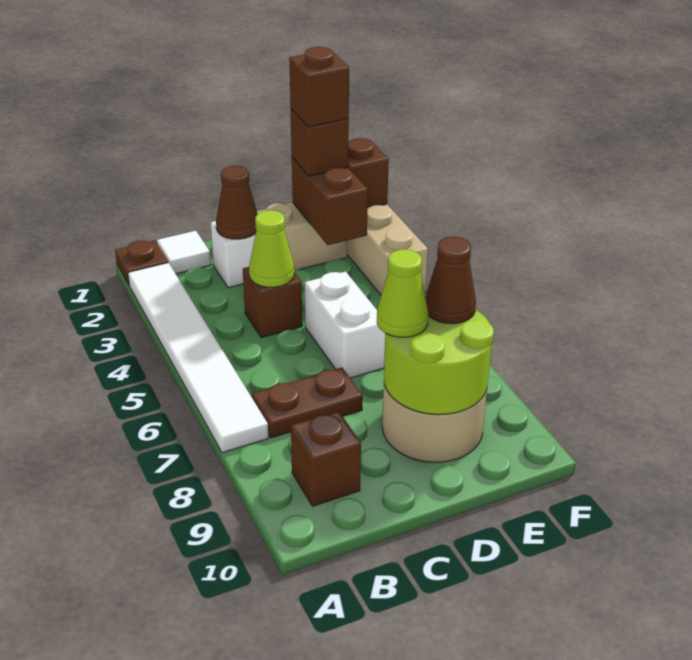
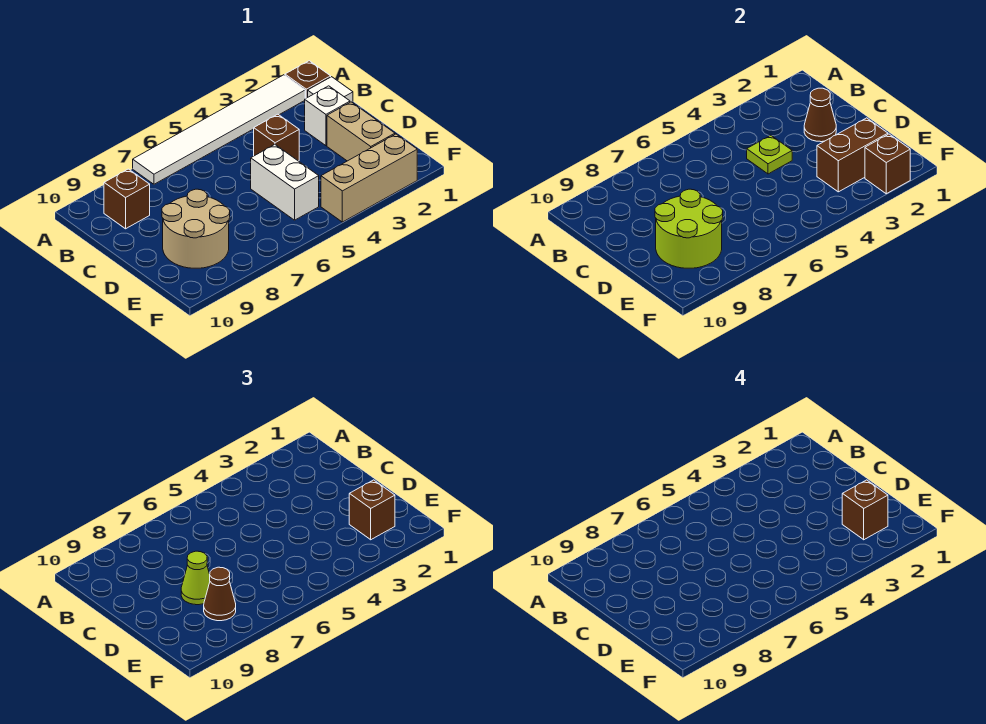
brown 1x2 plate [252,368,363,438] -> none
lime 1x1 cone [249,210,294,287] -> lime 1x1 plate [747,135,792,174]
white 1x2 brick [305,271,385,378] -> white 1x2 brick turned to [251,145,319,220]

